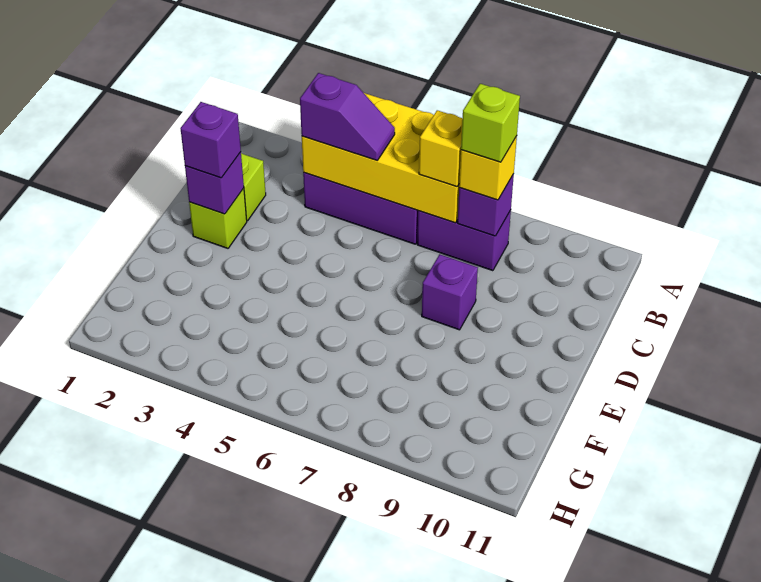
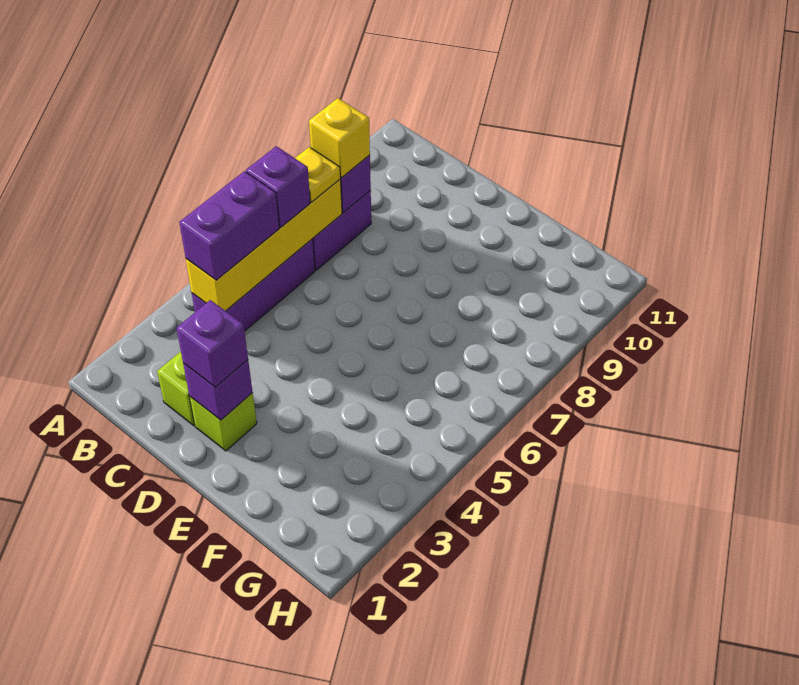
yellow 2x4 brick [302,93,459,223] -> yellow 1x4 brick [186,180,342,311]
purple 1x2 slope [300,73,395,160] -> purple 1x2 brick [179,171,279,280]
yellow 1x1 brick [419,110,463,187] -> yellow 1x1 plate [295,147,340,202]
lime 1x1 brick [461,84,520,162] -> none
purple 1x1 brick [422,254,478,330] -> purple 1x1 brick moved to [246,146,310,227]

